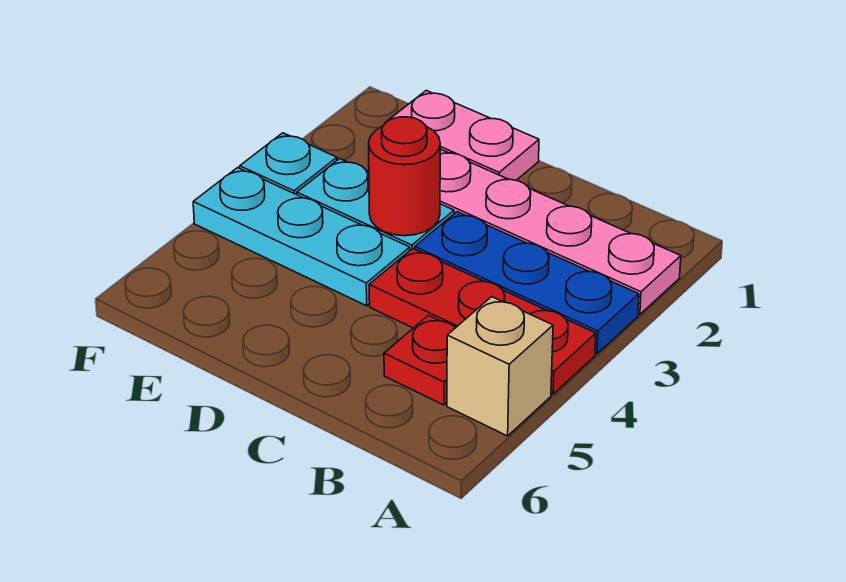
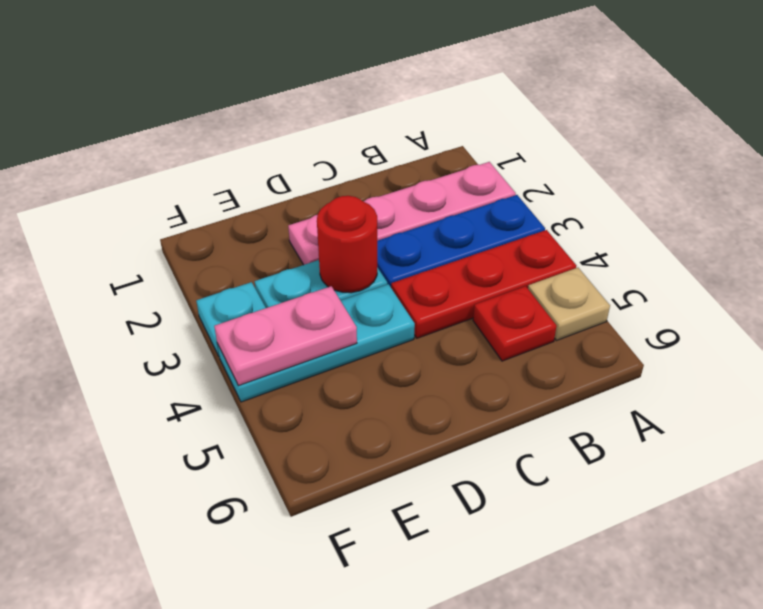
tan 1x1 brick [447,297,553,436] -> tan 1x1 plate [528,268,610,340]
pink 1x2 plate [388,91,539,180] -> pink 1x2 plate moved to [214,286,357,386]

